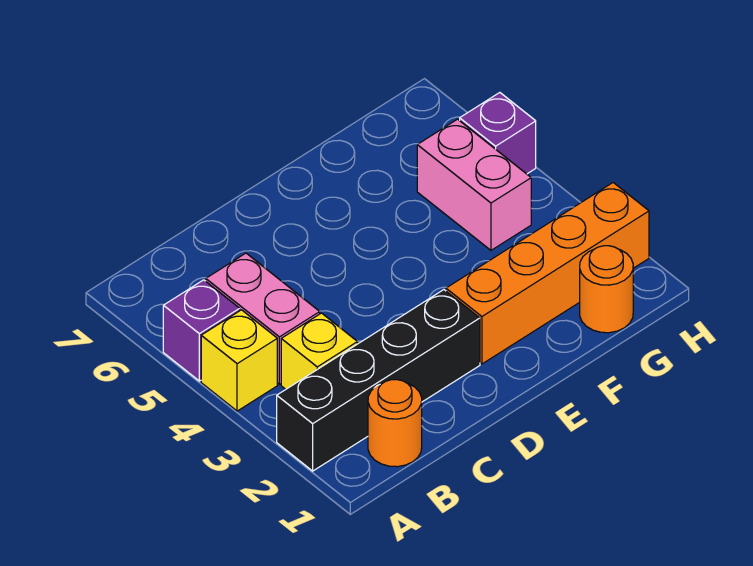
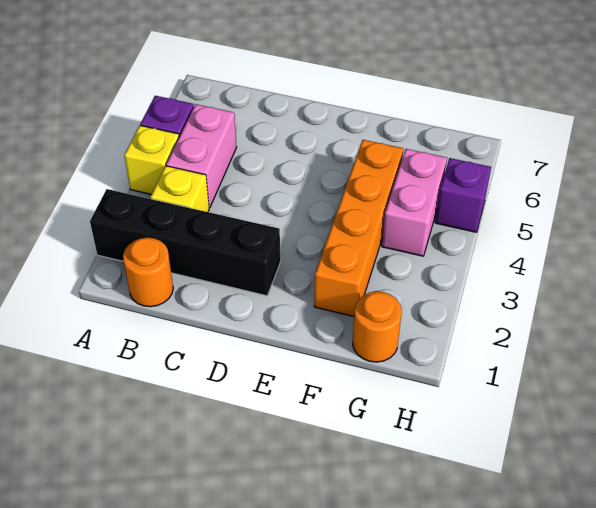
orange 1x4 brick [446,183,649,364] -> orange 1x4 brick turned to [314,140,403,316]

